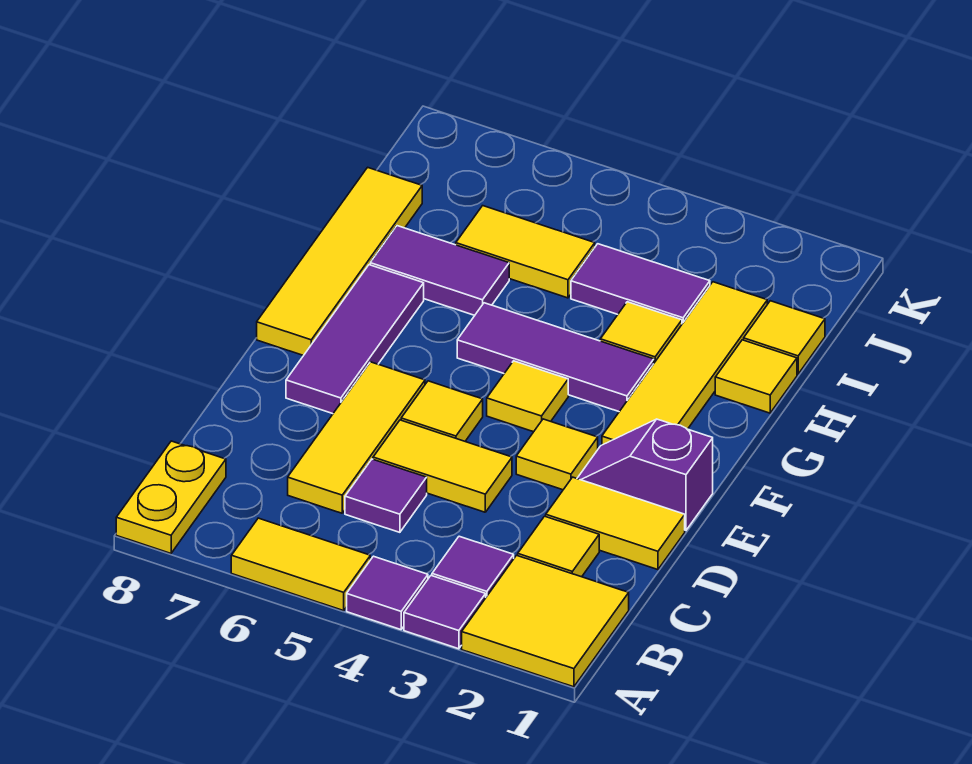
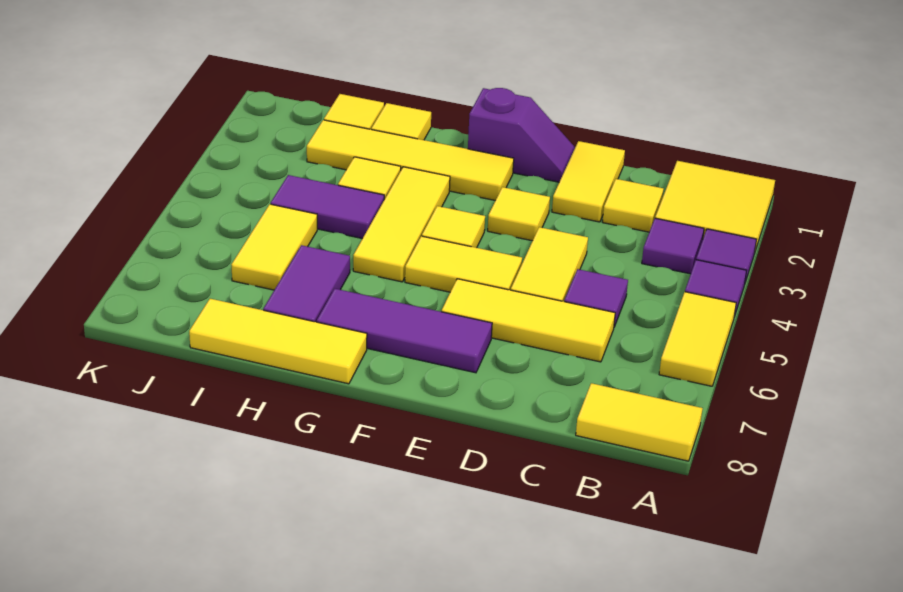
yellow 1x2 plate [116,441,226,553] -> yellow 1x2 tile [576,383,703,461]
purple 1x2 slope [577,419,713,530] -> purple 1x2 slope turned to [468,88,575,182]
yellow 1x1 tile [401,381,483,441] -> yellow 1x2 tile [405,236,522,292]
yellow 1x4 tile [257,167,422,356] -> yellow 1x3 tile [189,299,367,384]
purple 1x3 tile [457,303,654,412] -> yellow 1x3 tile [353,167,450,282]
purple 1x2 tile [571,244,710,324] -> purple 1x2 tile turned to [271,175,384,239]

